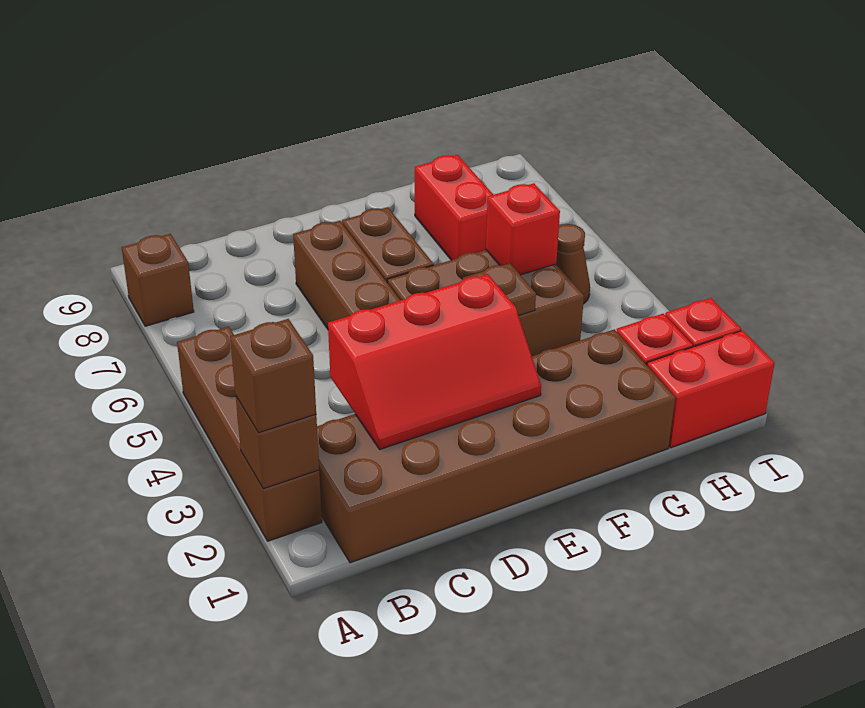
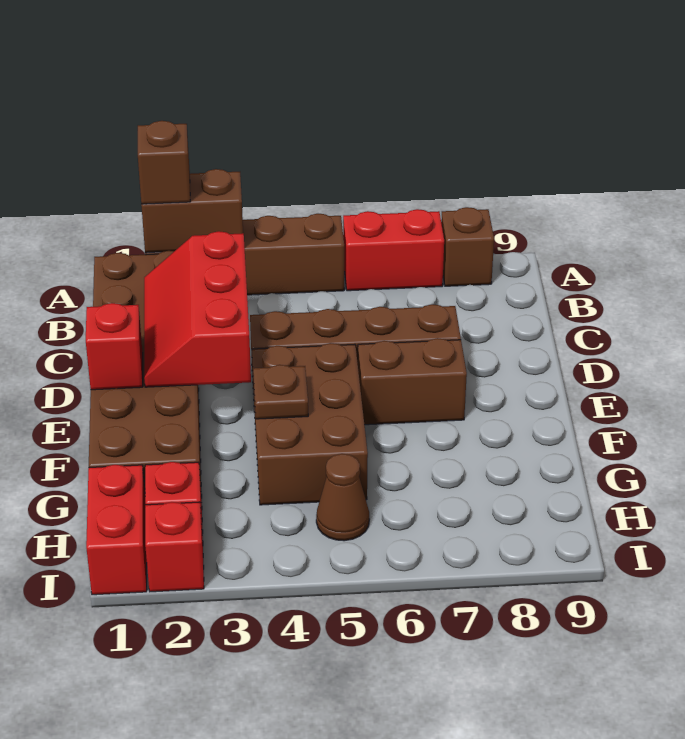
brown 1x1 brick [236,397,319,489] -> brown 1x2 brick [141,169,243,253]
red 1x1 brick [486,183,560,275] -> red 1x1 brick moved to [86,303,143,390]
red 1x2 brick [415,155,493,260] -> red 1x2 brick moved to [343,209,444,291]

